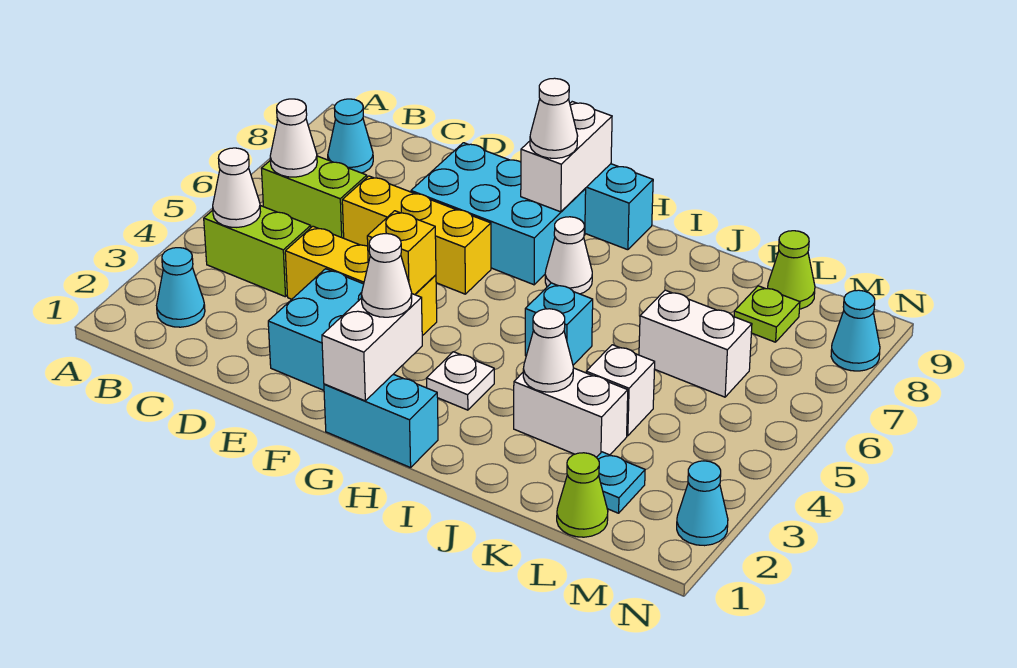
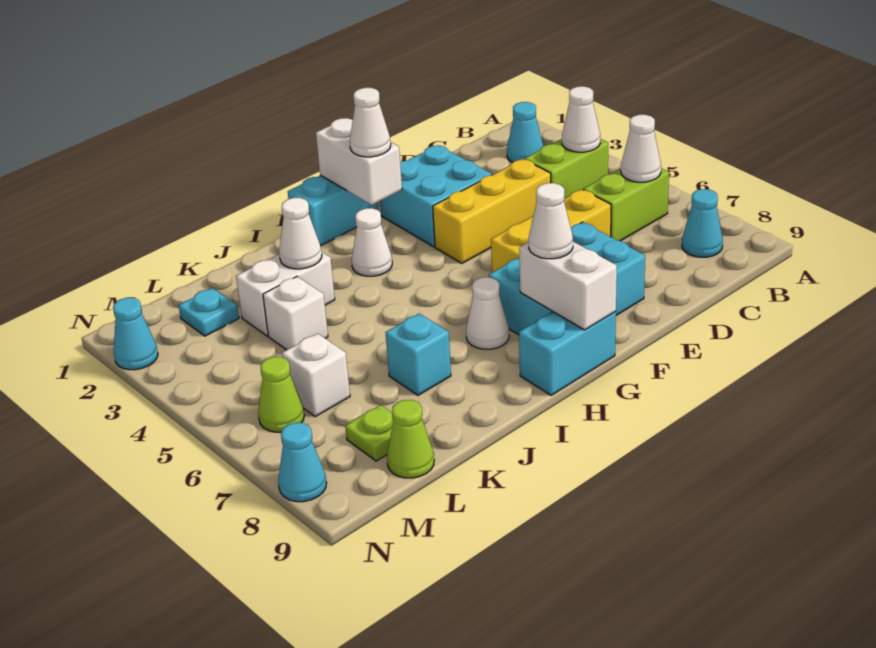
yellow 1x1 brick [367,211,436,295] -> none
white 1x1 plate [426,352,494,410] -> white 1x1 cone [352,208,392,276]
cyan 1x1 brick [525,283,593,365] -> cyan 1x1 brick moved to [386,313,451,395]
white 1x2 brick [639,290,752,397] -> white 1x1 brick [282,333,350,417]
lime 1x1 cone [557,453,608,537] -> lime 1x1 cone moved to [258,357,304,432]

